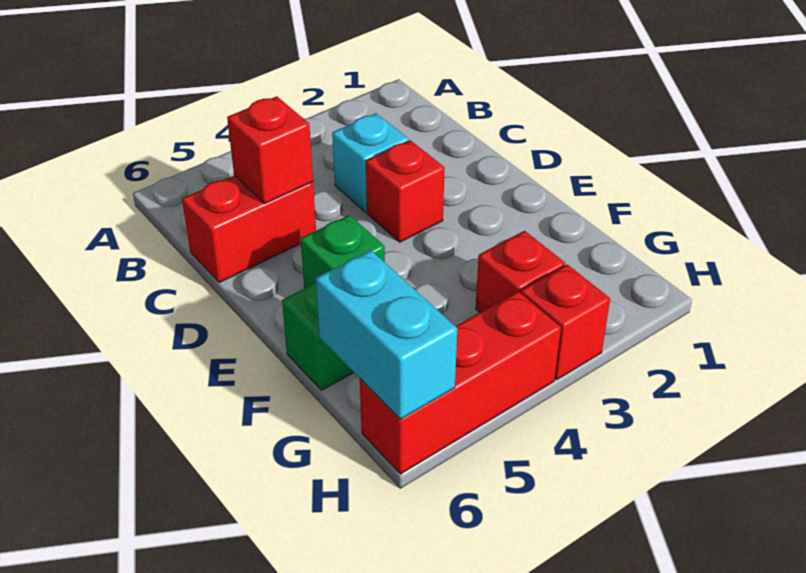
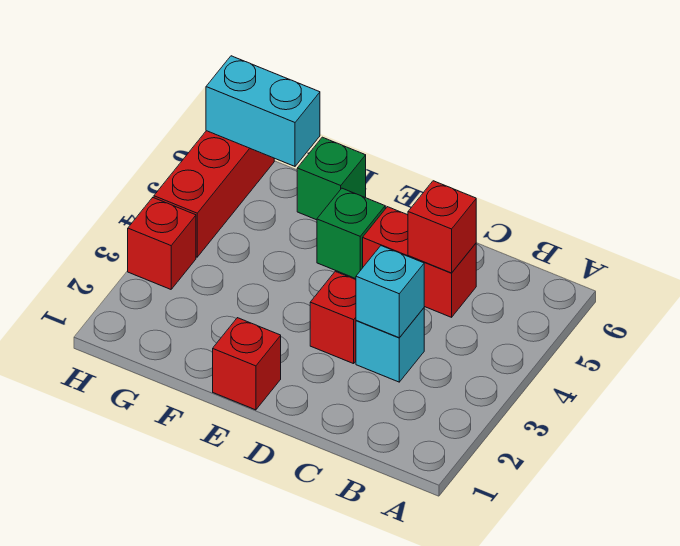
none -> cyan 1x1 brick [356,246,424,338]
red 1x2 brick [182,175,316,283] -> red 1x2 brick turned to [363,207,476,317]
red 1x1 brick [476,231,565,313] -> red 1x1 brick moved to [213,318,281,410]

